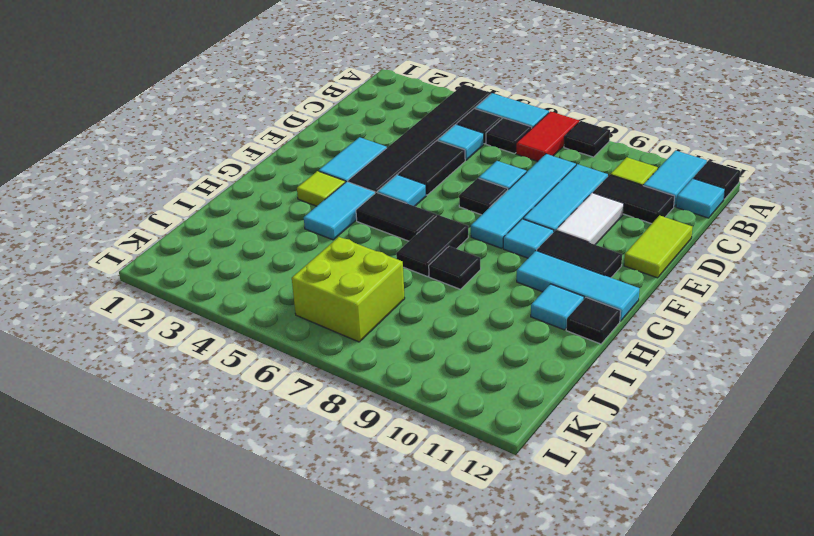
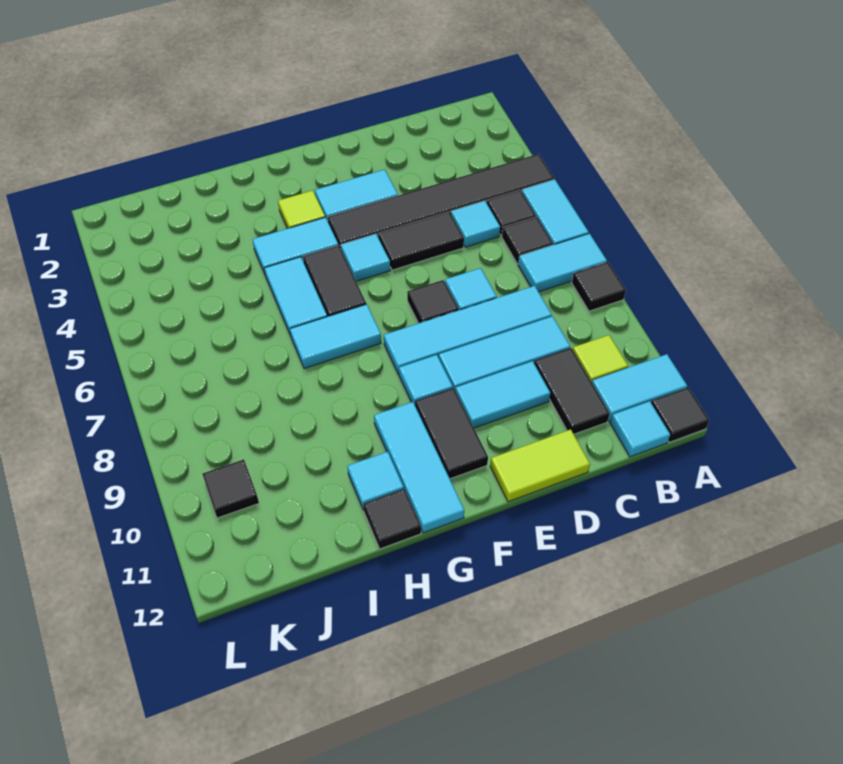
red 1x2 tile [516,111,579,161] -> cyan 1x2 tile [518,233,607,292]
white 1x2 tile [556,193,624,245] -> cyan 1x2 tile [455,361,550,428]
black 1x2 tile [396,215,468,277] -> cyan 1x2 tile [290,304,381,369]
none -> cyan 1x2 tile [264,257,327,336]
black 1x1 tile [429,246,481,289] -> black 1x1 tile moved to [202,459,259,518]
lime 2x2 brick [292,237,405,342] -> none

